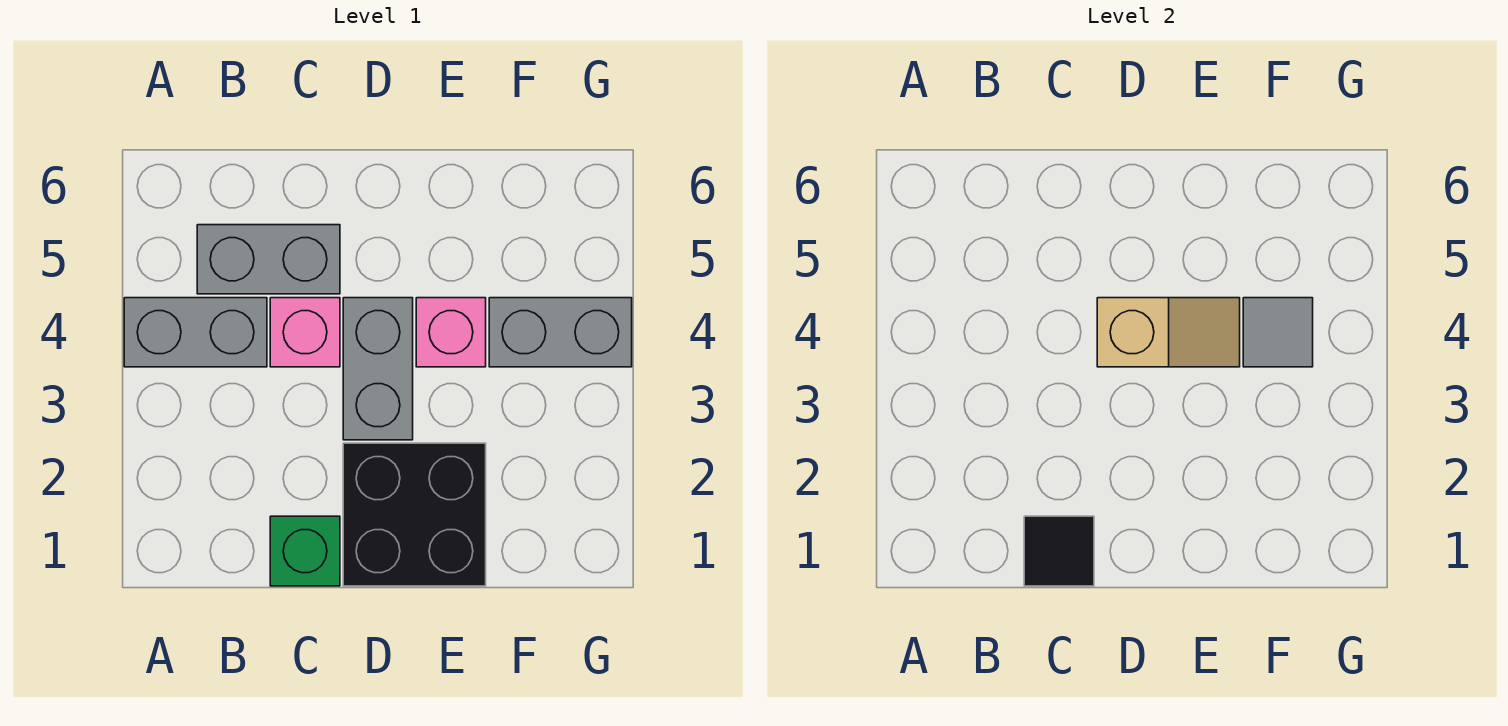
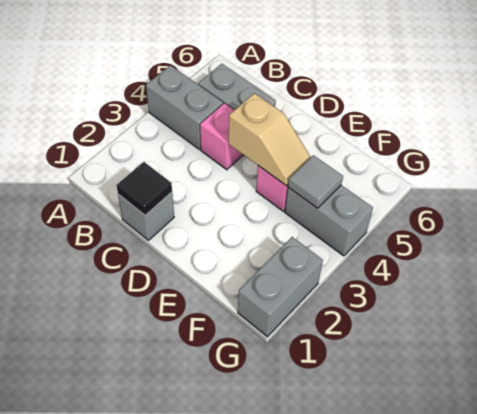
green 1x1 brick [270,516,340,586] -> grey 1x1 brick [118,192,174,240]
black 2x2 brick [343,443,486,586] -> none
grey 1x2 brick [343,298,413,440] -> grey 1x2 brick moved to [238,237,323,337]

